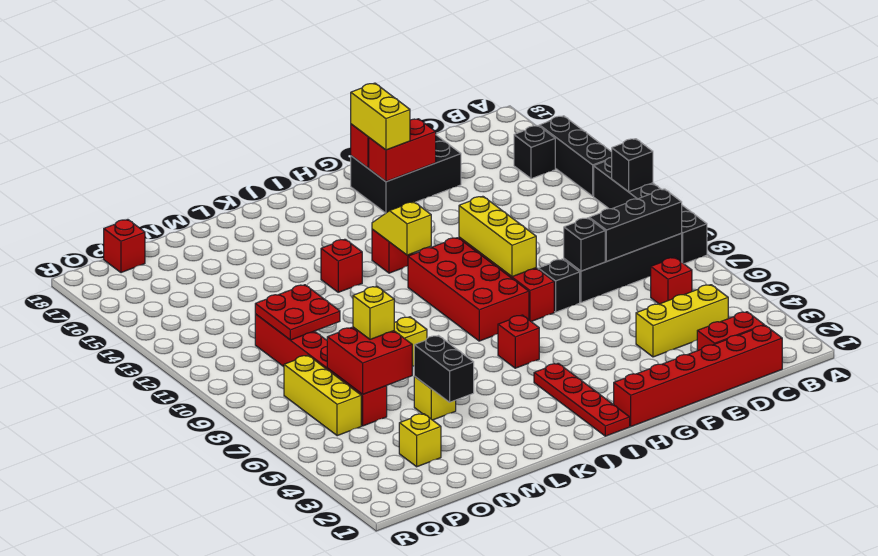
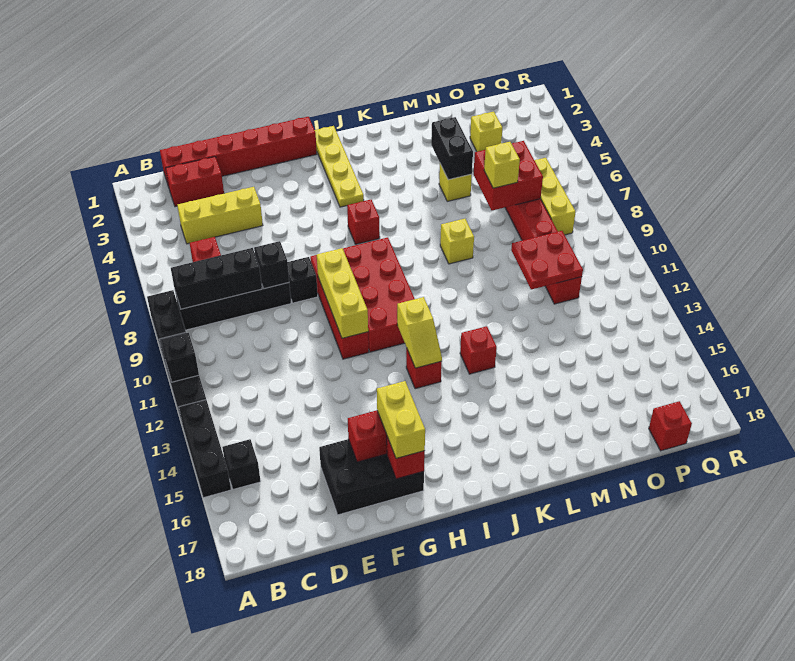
red 1x4 plate [534,363,630,436] -> yellow 1x4 plate [315,126,364,207]

